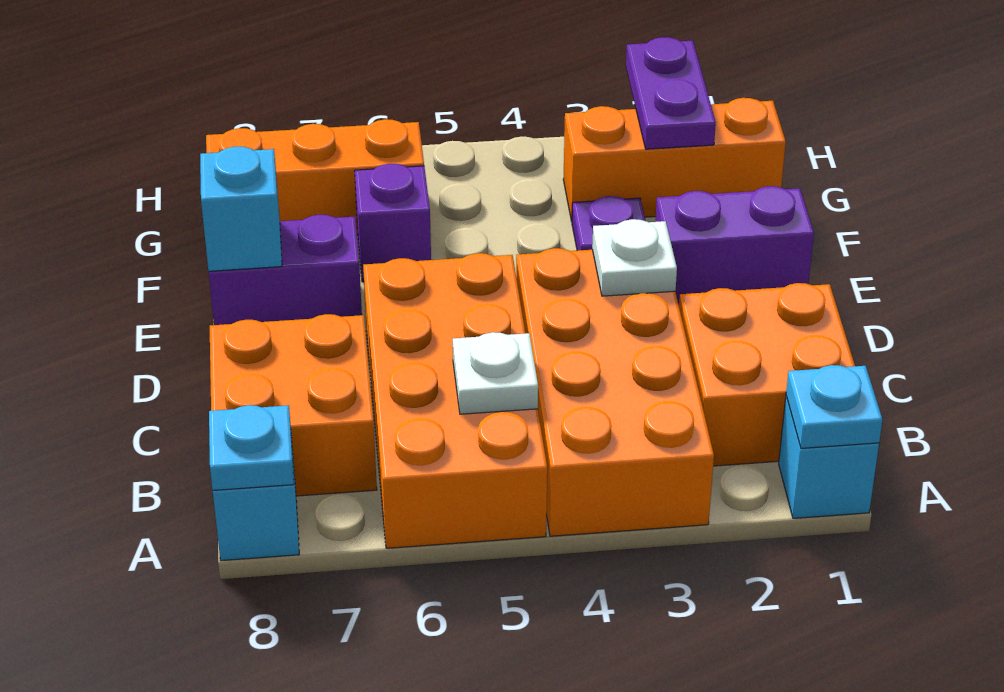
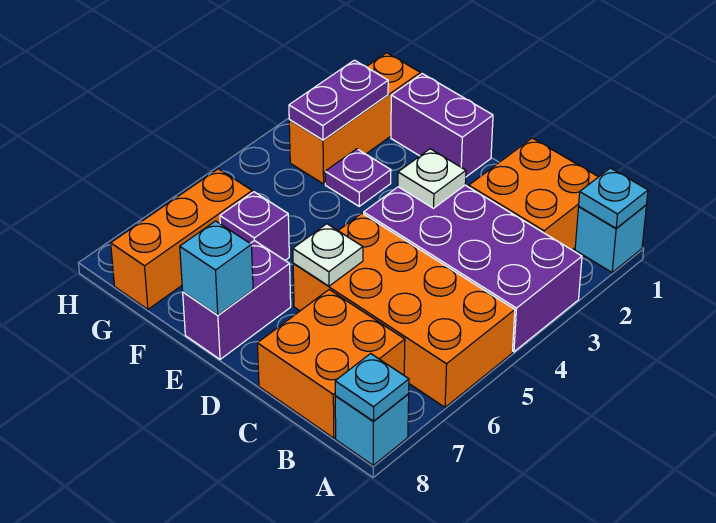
orange 2x4 brick [516,248,714,536] -> purple 2x4 brick [364,185,582,352]
white 1x1 plate [453,332,538,414] -> white 1x1 plate moved to [293,224,363,286]
purple 1x2 brick [655,186,814,305] -> purple 1x2 brick turned to [391,74,493,177]
purple 1x2 plate [626,37,716,149] -> purple 1x2 plate turned to [289,60,388,140]

